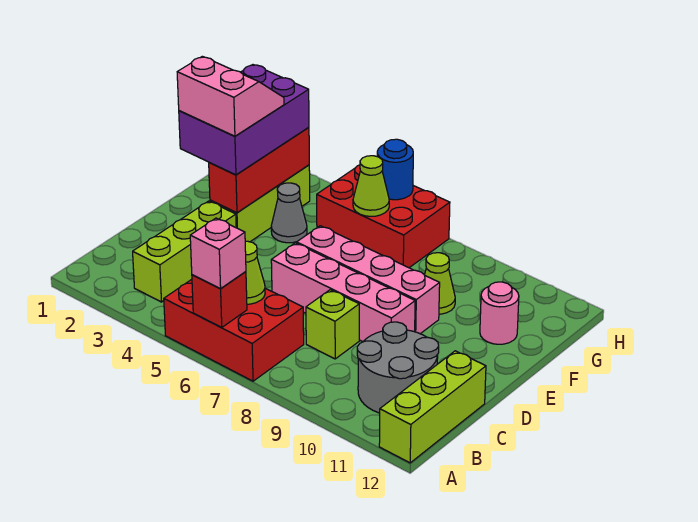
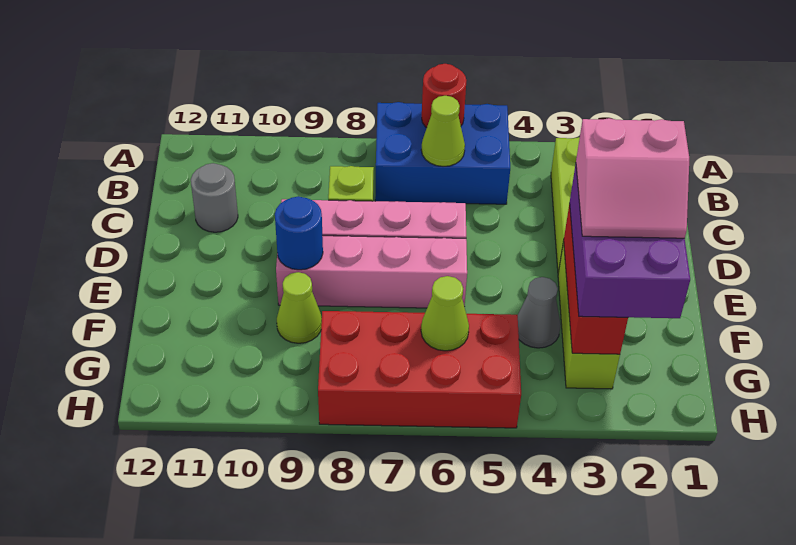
red 2x3 brick [164,279,304,381] -> blue 2x3 brick [375,102,510,204]
red 1x1 brick [192,272,247,328] -> red 1x1 round brick [422,64,467,128]
pink 1x1 brick [190,218,246,289] -> none
lime 1x3 brick [379,351,486,463] -> none
grey 2x2 round brick [357,322,439,413] -> grey 1x1 round brick [191,163,238,232]
pink 1x1 round brick [480,282,519,344] -> none
red 2x3 brick [317,165,450,268] -> red 2x4 brick [318,311,521,428]
blue 1x1 round brick [377,139,413,200] -> blue 1x1 round brick moved to [275,196,323,270]

